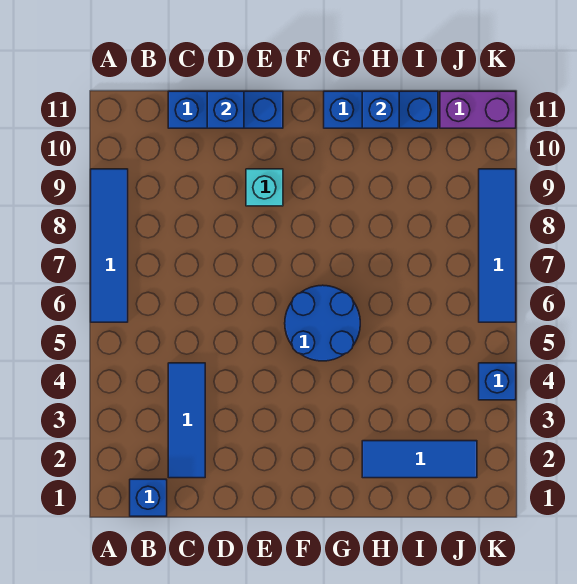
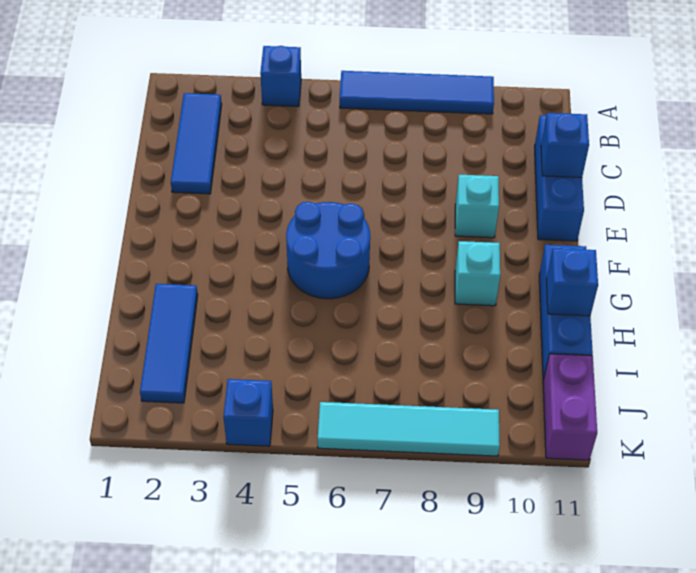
blue 1x1 brick [130,479,167,516] -> blue 1x1 brick moved to [260,46,301,107]
blue 1x3 tile [168,363,205,478] -> blue 1x3 tile turned to [171,93,222,194]
none -> cyan 1x1 brick [455,241,500,306]
blue 1x4 tile [479,169,516,322] -> cyan 1x4 tile [317,402,500,456]

